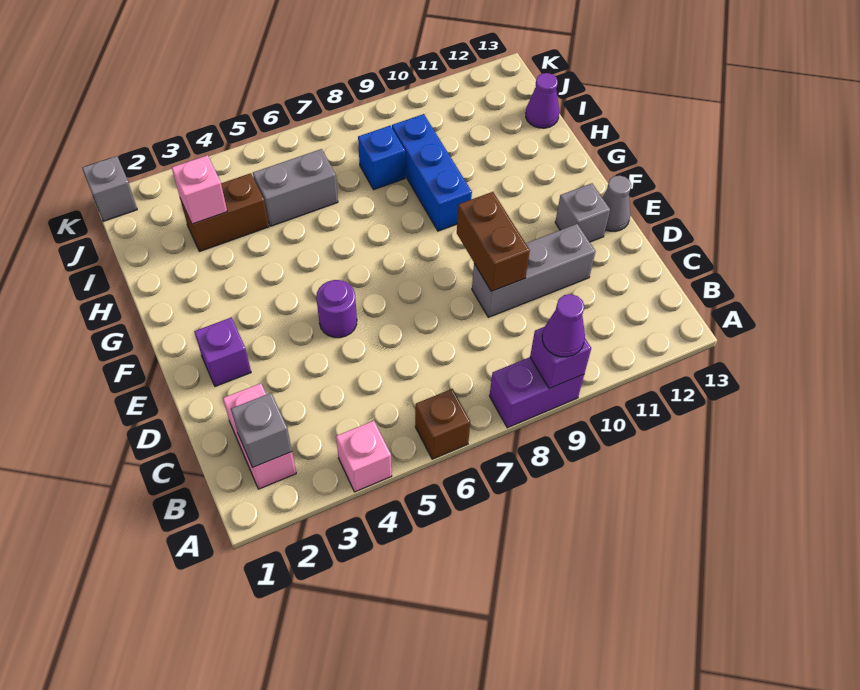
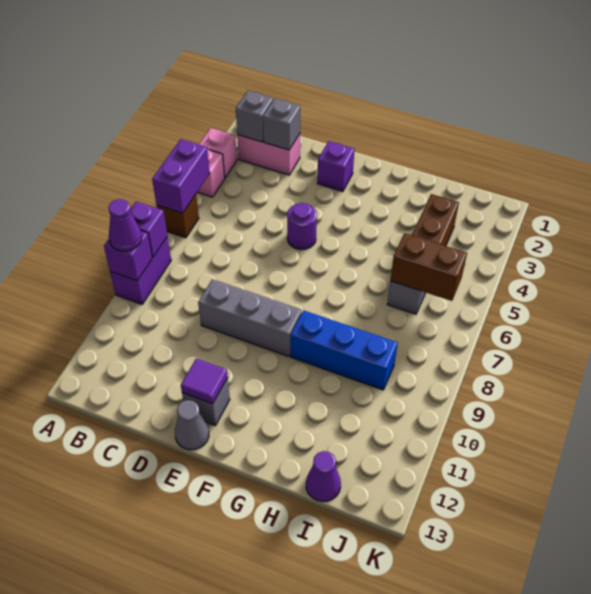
none -> purple 1x2 brick [152,139,210,213]
none -> purple 1x1 brick [130,202,167,257]
grey 1x3 brick [472,224,596,317] -> grey 1x3 brick turned to [198,279,302,357]
brown 1x2 brick [457,192,530,291] -> brown 1x2 brick moved to [390,233,467,301]
none -> purple 1x1 tile [181,358,228,404]
pink 1x1 brick [172,155,227,224] -> pink 1x1 brick moved to [199,128,237,178]
blue 1x1 brick [358,126,405,190] -> none
grey 1x1 brick [82,156,137,221] -> grey 1x1 brick moved to [263,99,300,150]

